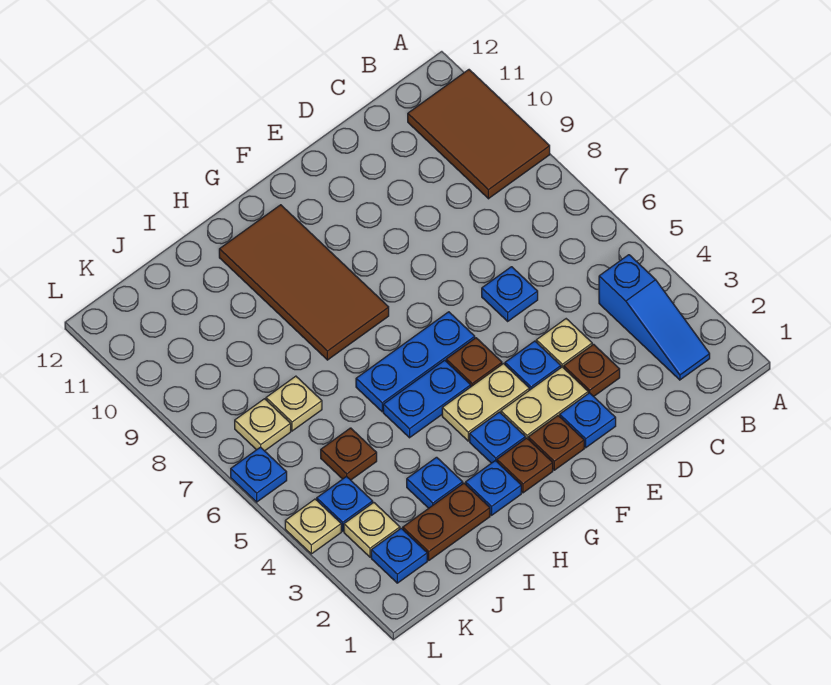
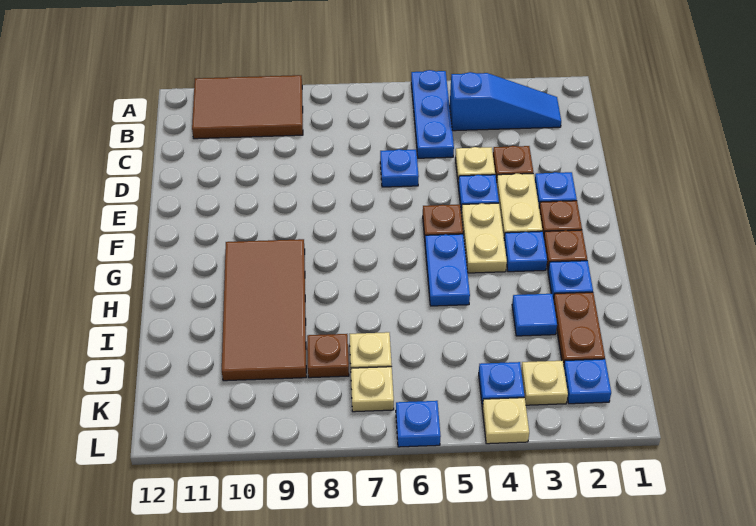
blue 1x3 plate [356,312,475,412] -> blue 1x3 plate moved to [411,70,454,158]
brown 2x4 tile [219,205,389,360] -> brown 2x4 tile turned to [222,239,306,381]
blue 1x1 plate [407,457,463,508] -> blue 1x1 tile [512,294,557,336]
brown 1x1 plate [321,428,377,480] -> brown 1x1 plate moved to [307,334,349,378]

